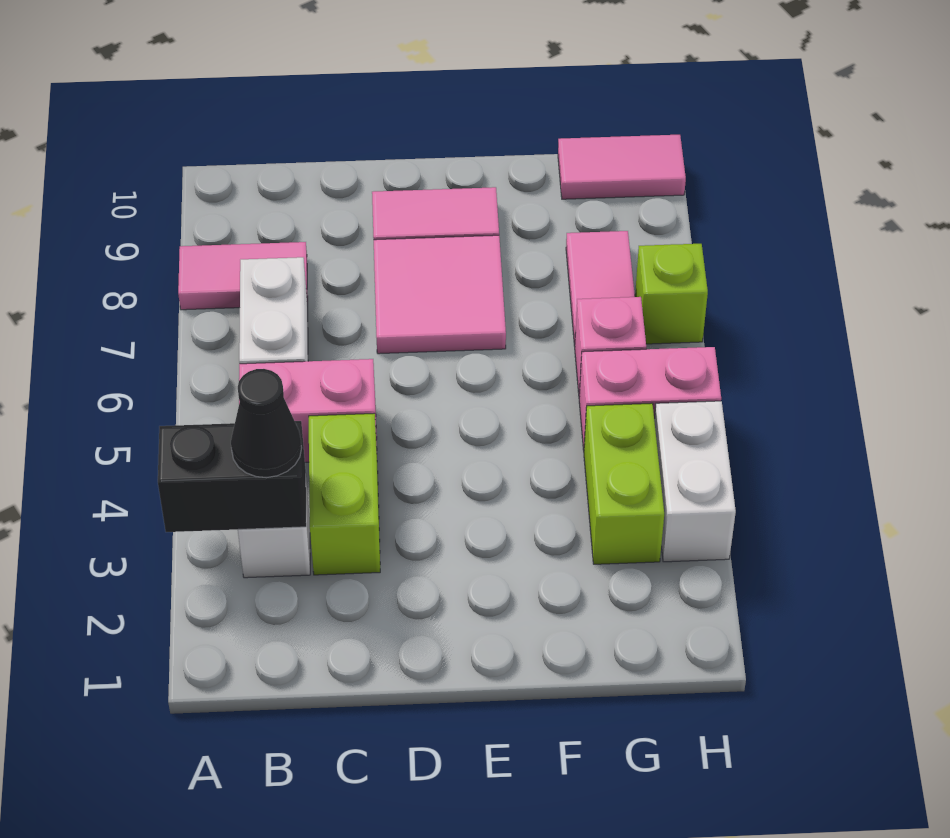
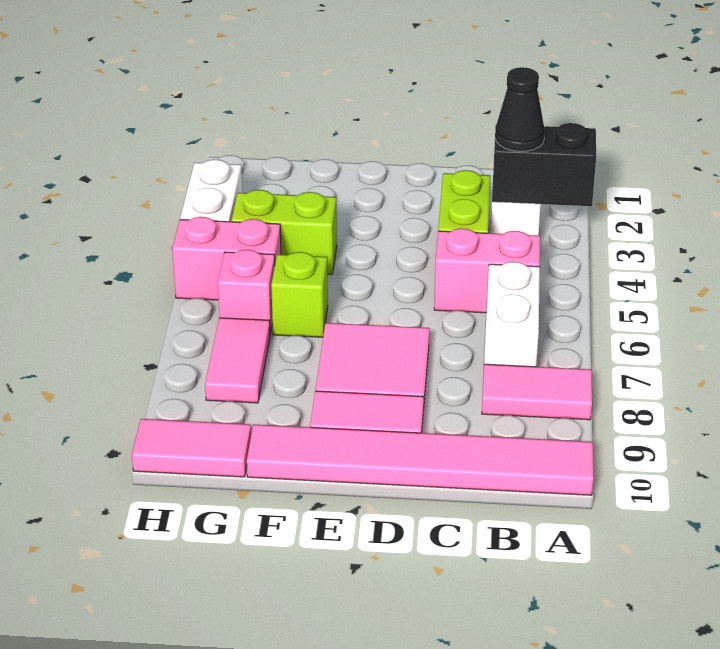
none -> pink 1x6 tile [247,425,593,495]
lime 1x2 brick [584,403,664,564] -> lime 1x2 brick turned to [231,190,337,274]
lime 1x1 brick [635,244,708,344] -> lime 1x1 brick moved to [271,252,328,337]

